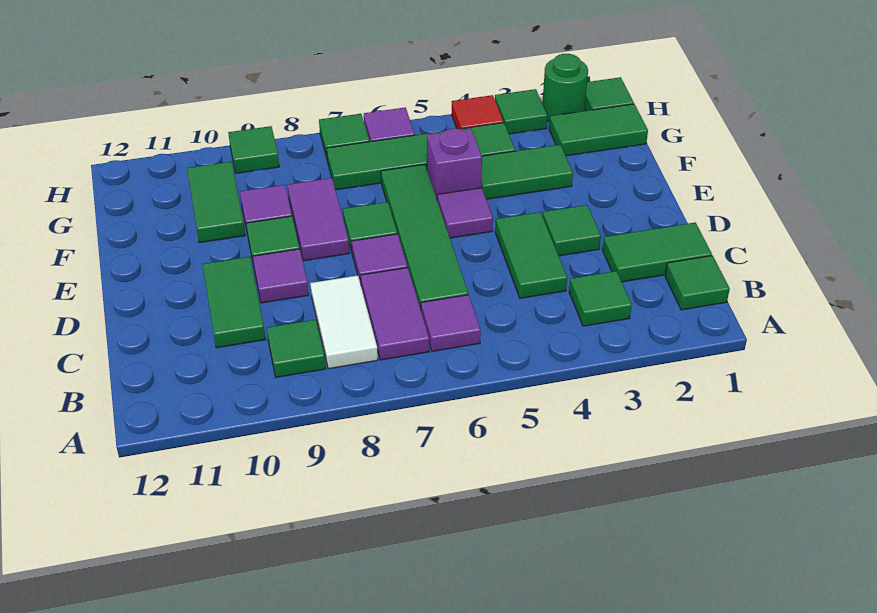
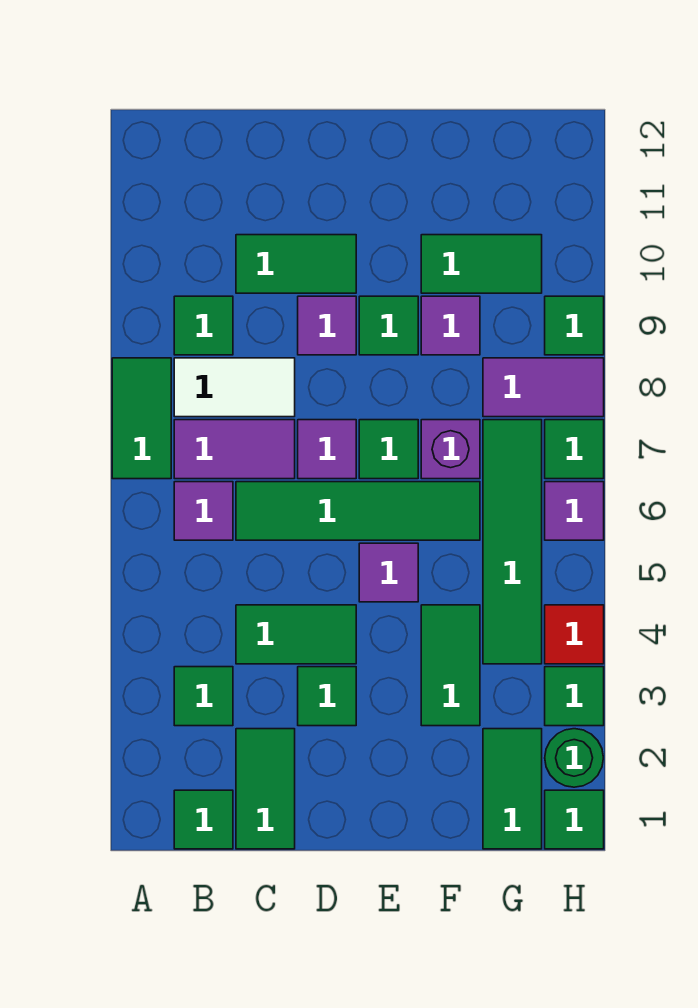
none -> green 1x2 tile [112,358,171,479]
purple 1x2 tile [288,178,349,261] -> purple 1x2 tile moved to [483,358,604,417]
purple 1x1 brick [427,128,482,199] -> purple 1x1 brick moved to [421,420,480,479]

